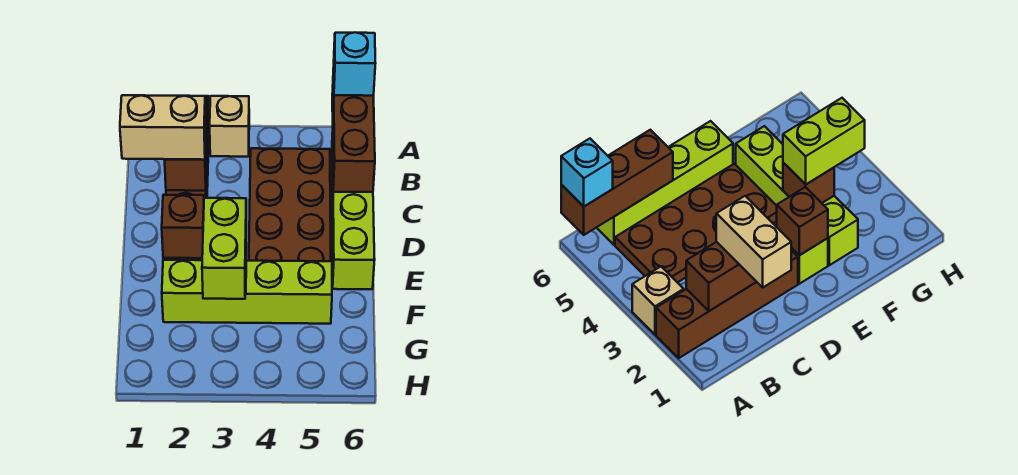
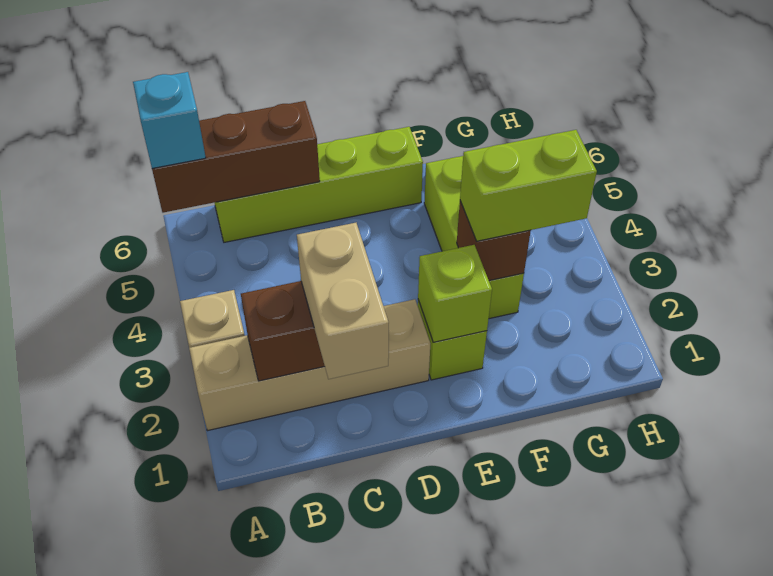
brown 1x4 brick [656,250,798,358] -> tan 1x4 brick [189,299,430,431]
brown 2x4 plate [249,148,331,261] -> none
brown 1x1 brick [162,195,204,258] -> lime 1x1 brick [418,245,492,342]
lime 1x4 brick [162,260,332,324] -> lime 1x3 brick [424,156,524,319]

